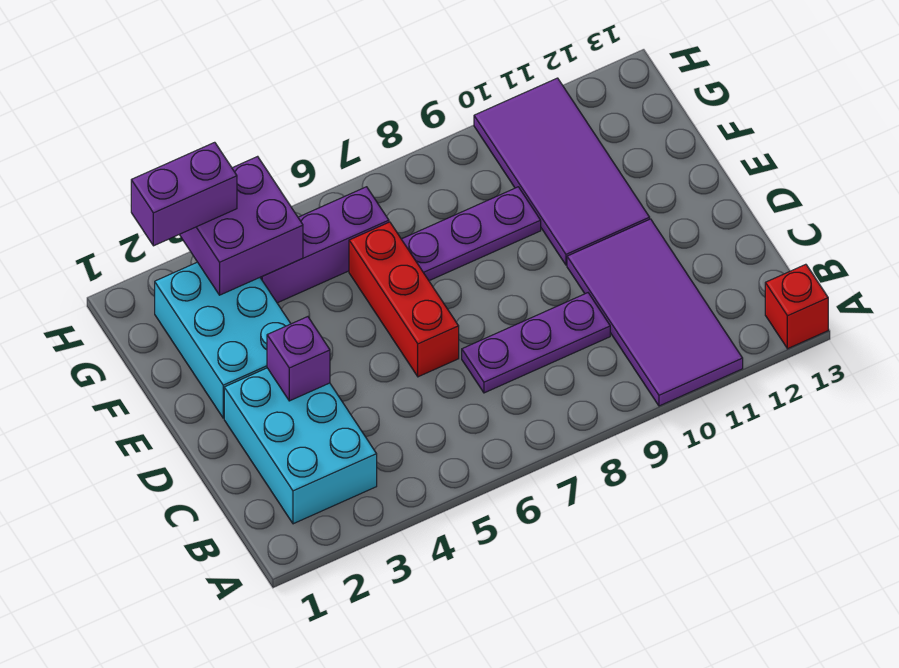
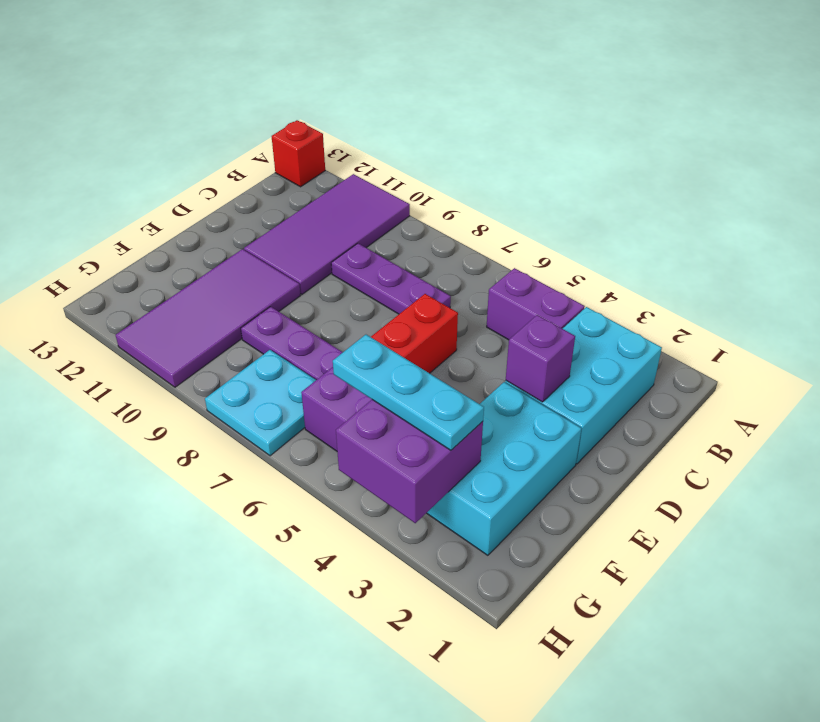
none -> cyan 1x3 plate [333,335,484,450]
none -> cyan 2x2 plate [205,350,316,456]
purple 1x2 brick [131,142,237,246] -> purple 1x2 brick moved to [487,268,585,340]

